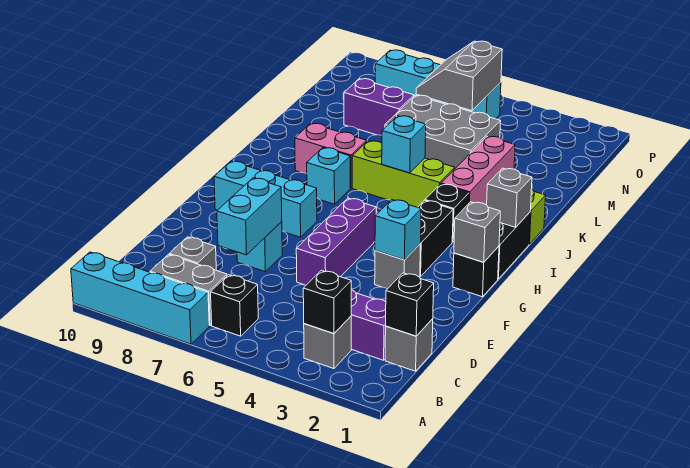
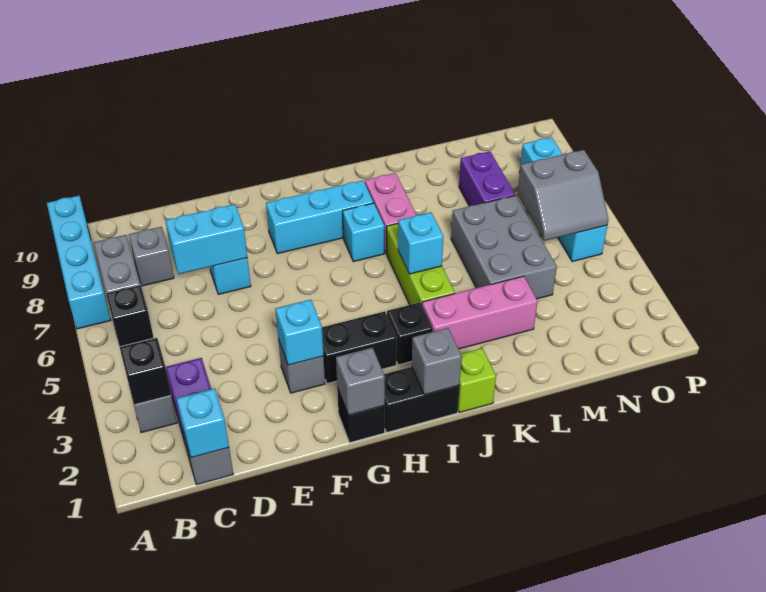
black 1x1 brick [386,273,434,336] -> cyan 1x1 brick [177,388,229,458]
purple 1x3 brick [296,198,376,285] -> none
cyan 1x3 brick [214,161,317,237] -> cyan 1x3 brick turned to [266,181,374,254]
grey 2x2 slope [416,41,502,111] -> grey 2x2 slope turned to [517,150,609,241]

